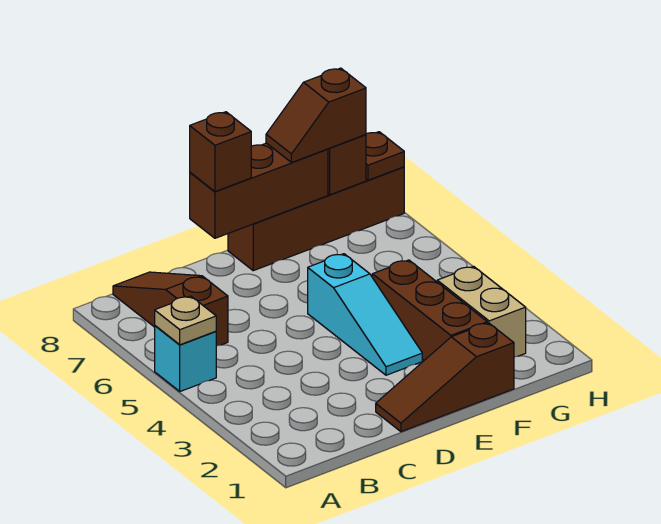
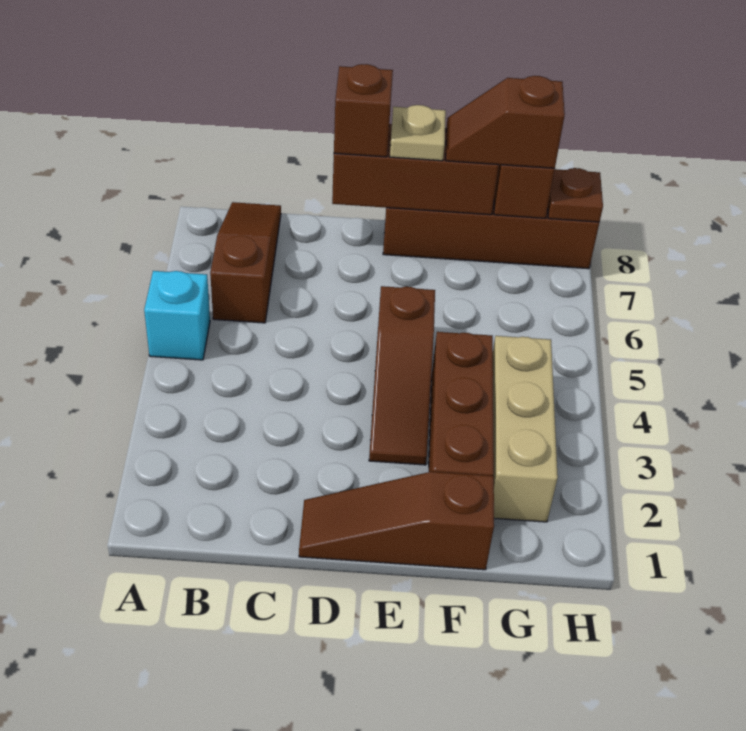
tan 1x1 plate [155,296,216,345] -> tan 1x1 plate moved to [390,105,446,161]
cyan 1x3 slope [308,254,422,375] -> brown 1x3 slope [369,286,435,465]
tan 1x2 brick [437,266,526,357] -> tan 1x3 brick [493,336,558,522]

